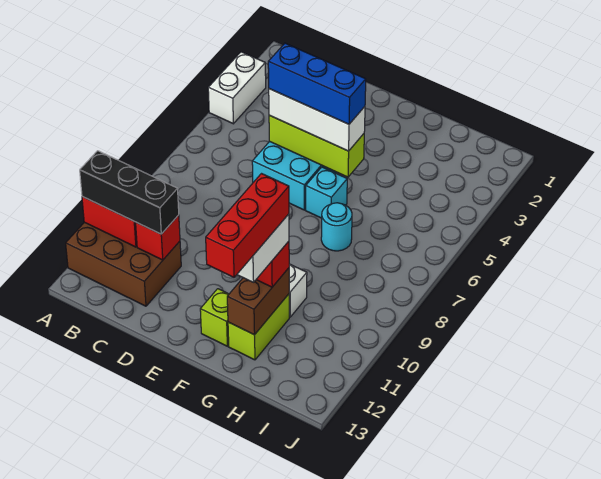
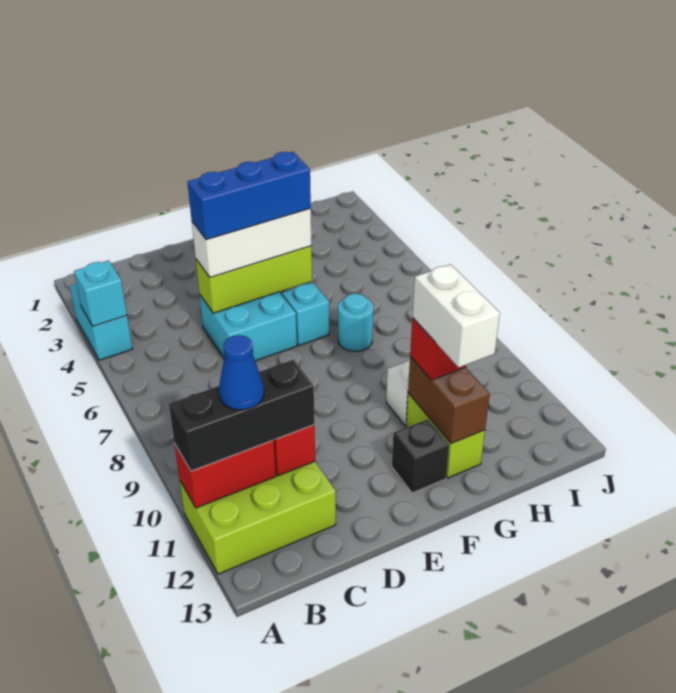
white 1x2 brick [208,52,266,124] -> cyan 1x2 brick [70,284,133,360]
none -> cyan 1x1 brick [74,260,127,326]
brown 2x3 brick [66,222,181,306] -> lime 2x3 brick [180,462,336,574]
none -> blue 1x1 cone [219,335,264,410]
lime 1x1 brick [200,289,229,346] -> black 1x1 brick [392,419,449,493]
red 1x3 brick [206,174,289,278] -> none

